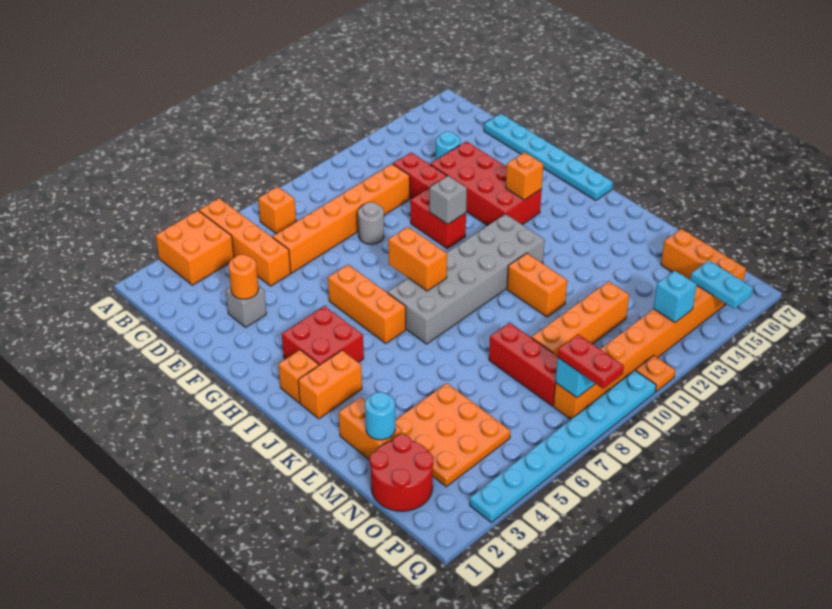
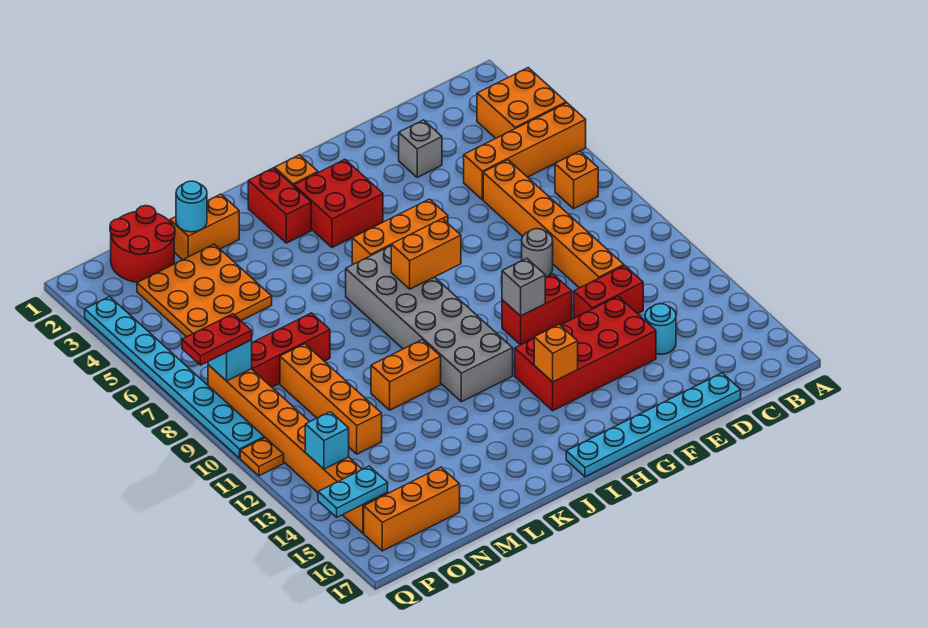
orange 1x1 round brick [229,255,259,299] -> none
orange 1x2 brick [298,350,362,419] -> red 1x2 brick [248,168,311,243]

